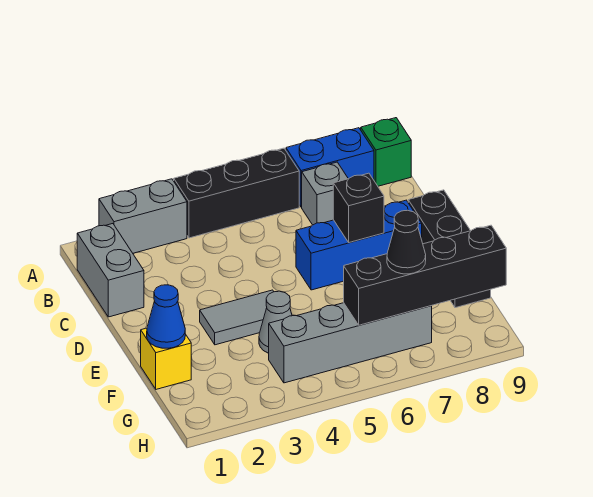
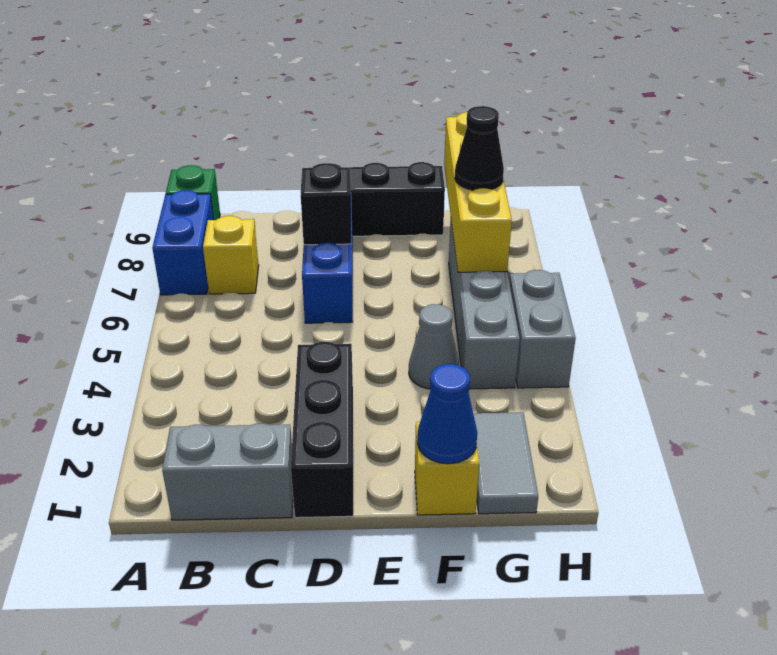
grey 1x2 brick [99,179,187,253] -> grey 1x2 brick moved to [509,270,576,388]
black 1x3 brick [174,148,299,238] -> black 1x3 brick moved to [291,342,353,518]
grey 1x1 brick [302,162,348,225] -> yellow 1x1 brick [203,216,259,294]
grey 1x2 tile [200,290,274,345] -> grey 1x2 tile moved to [473,412,538,514]
black 1x4 brick [344,225,506,325] -> yellow 1x4 brick [444,112,512,272]

